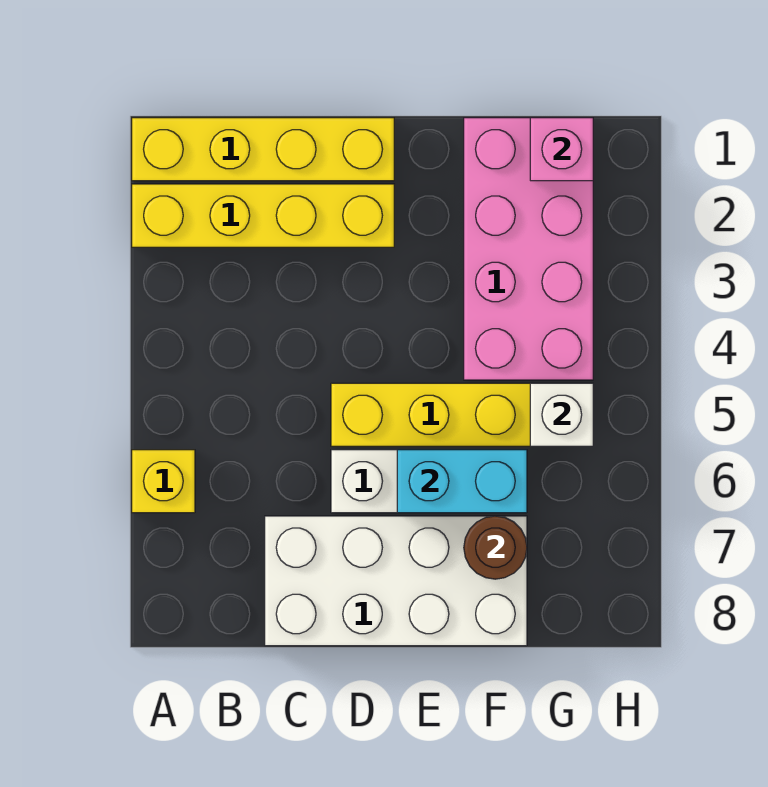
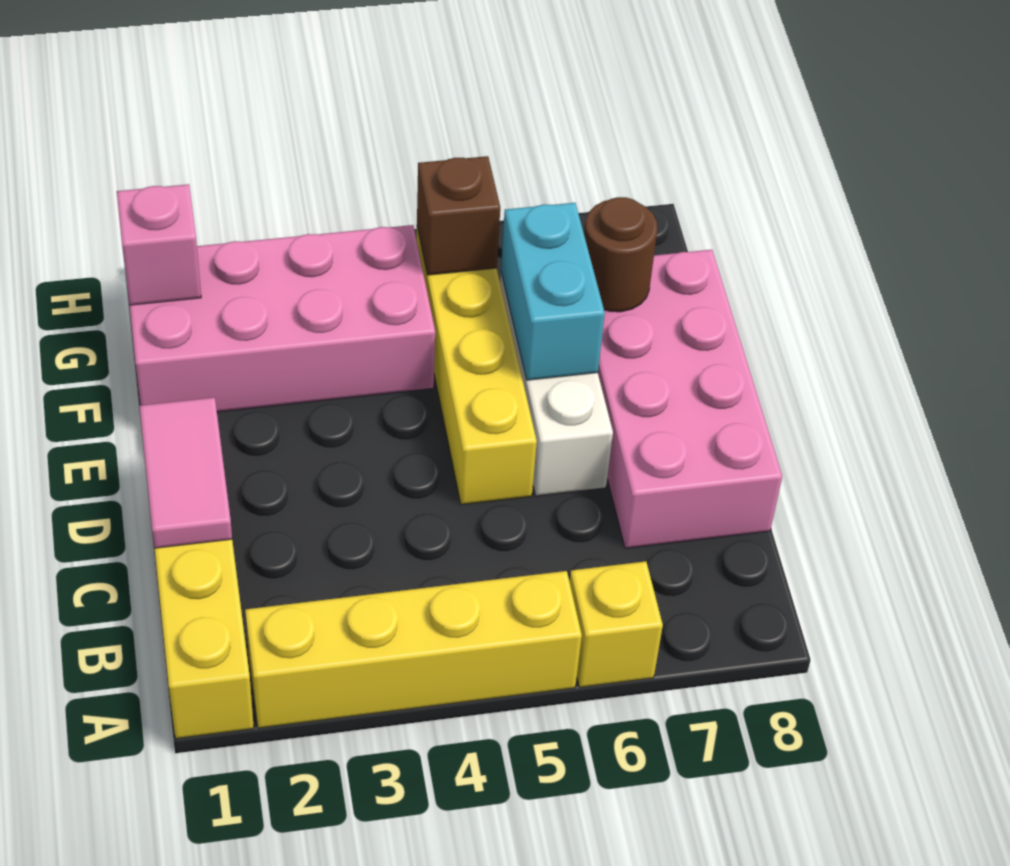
yellow 1x4 brick [132,184,394,247] -> yellow 1x4 brick turned to [245,571,582,728]
none -> pink 1x2 tile [139,398,232,548]
white 2x4 brick [265,516,527,646] -> pink 2x4 brick [598,250,782,548]
white 1x1 brick [530,383,593,446] -> brown 1x1 brick [417,156,500,275]

